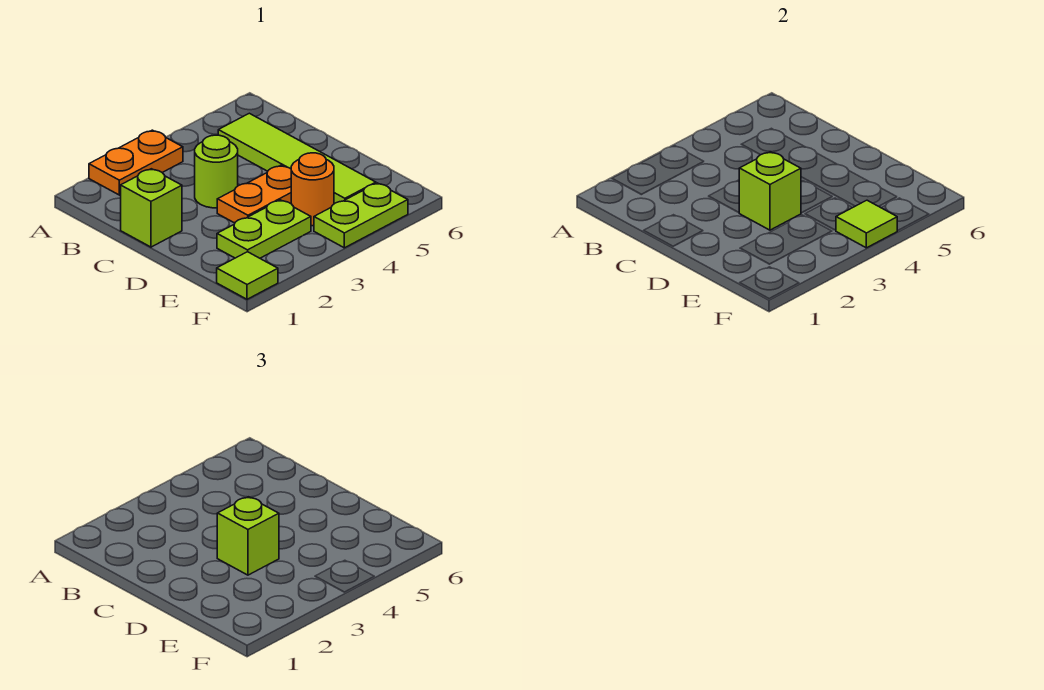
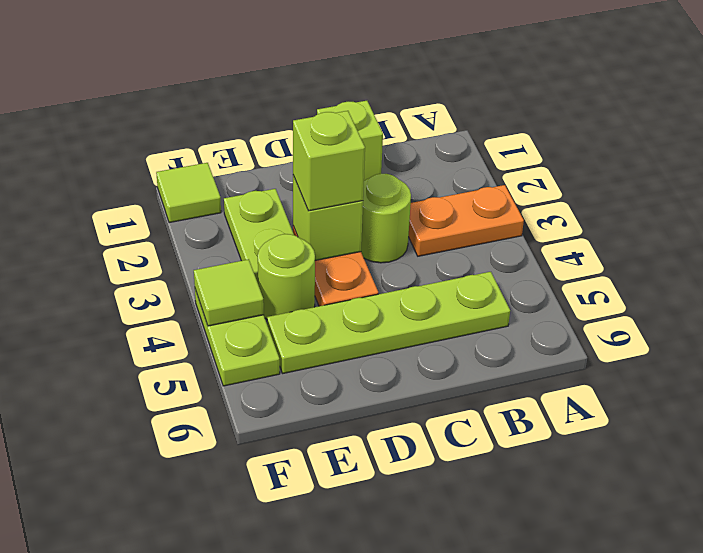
orange 1x2 plate [89,130,183,195] -> orange 1x2 plate turned to [408,185,524,256]
lime 1x4 tile [218,113,376,204] -> lime 1x4 plate [267,272,510,373]
orange 1x1 round brick [291,153,334,226] -> lime 1x1 round brick [258,234,315,319]

